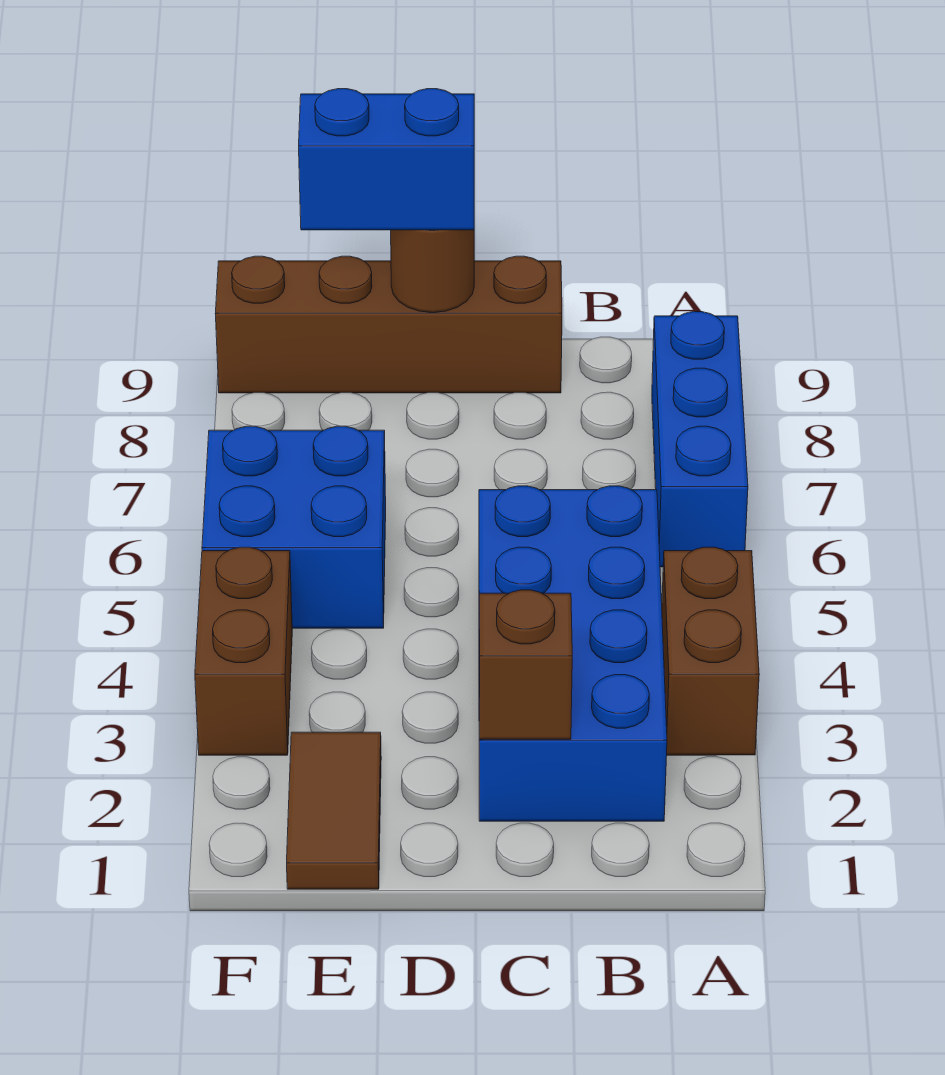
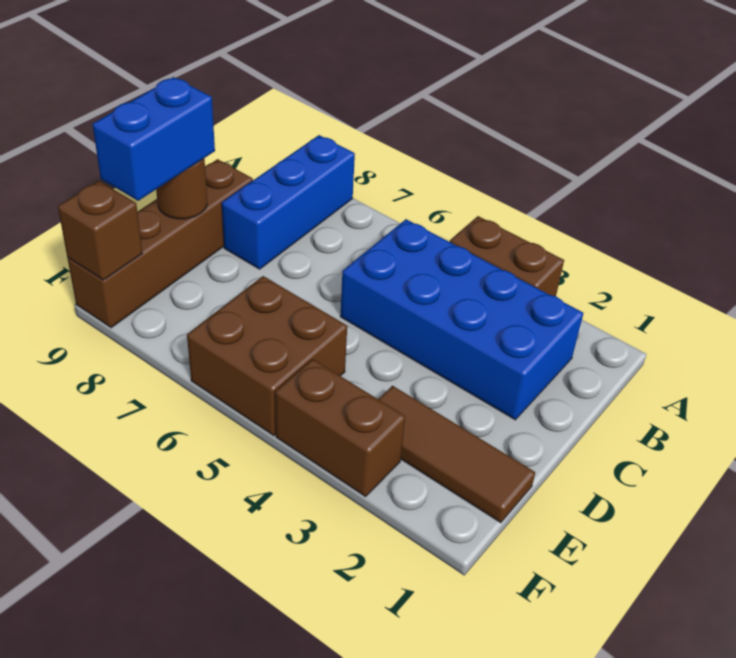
blue 1x3 brick [652,312,748,567] -> blue 1x3 brick turned to [222,135,355,269]
brown 1x1 brick [479,590,572,739] -> brown 1x1 brick moved to [58,181,142,280]
brown 1x2 tile [287,732,381,889] -> brown 1x3 tile [378,386,535,523]
blue 2x2 brick [202,426,386,628] -> brown 2x2 brick [187,276,347,436]

